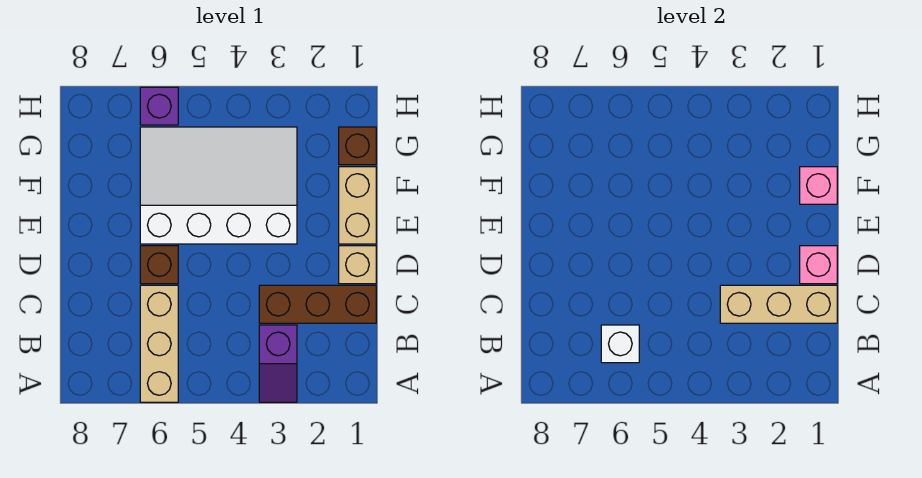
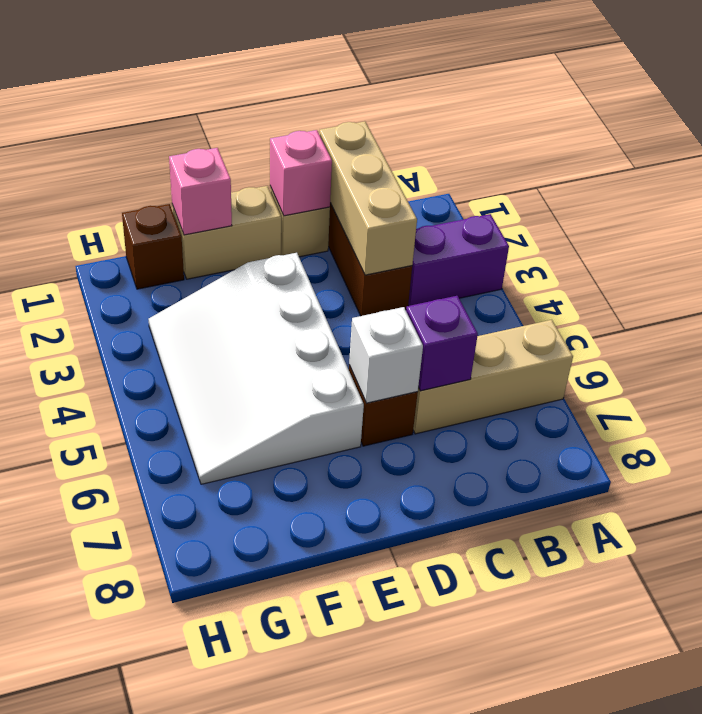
purple 1x2 slope [259,325,297,402] -> purple 1x2 brick [408,214,509,306]
white 1x1 brick [601,325,639,363] -> white 1x1 brick moved to [349,307,423,403]
purple 1x1 brick [140,87,178,125] -> purple 1x1 brick moved to [406,296,478,391]

